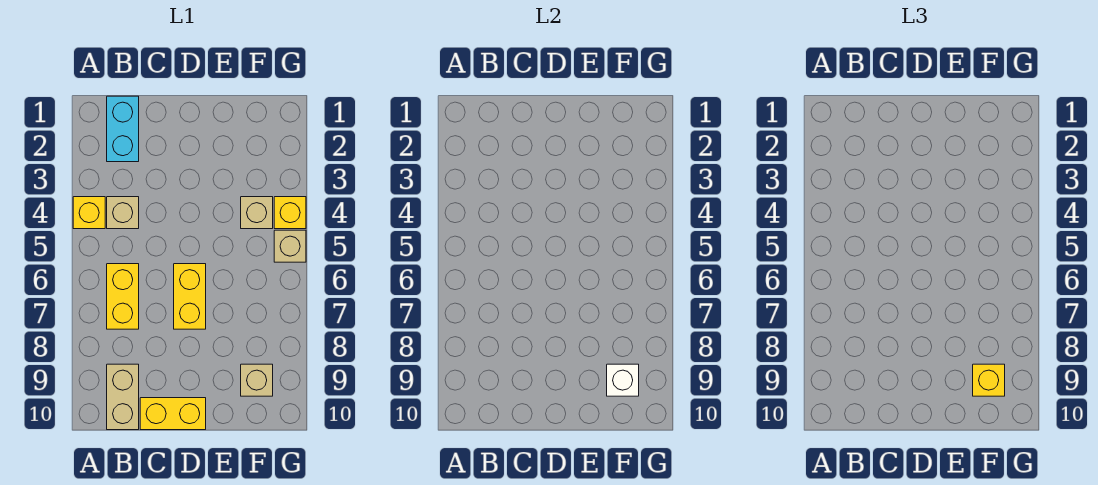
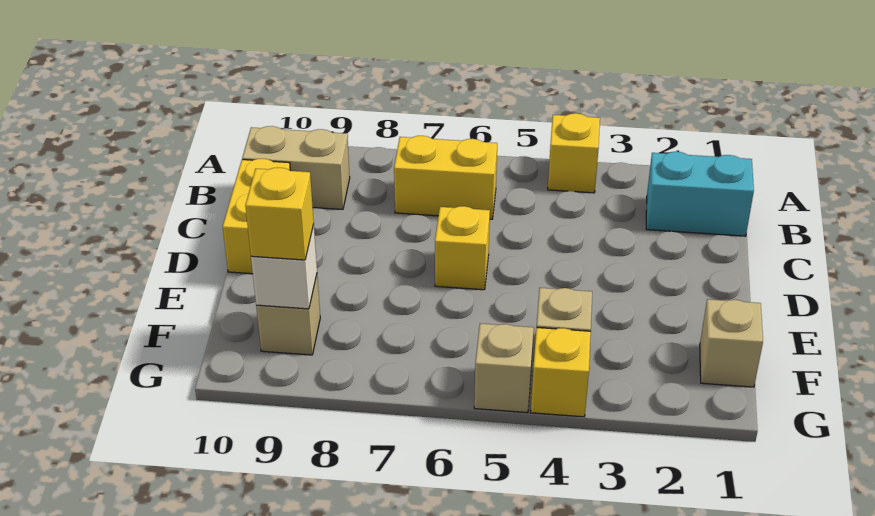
tan 1x1 brick [107,197,139,229] -> tan 1x1 brick moved to [700,299,763,387]
yellow 1x2 brick [174,264,206,329] -> yellow 1x1 brick [435,206,490,290]

